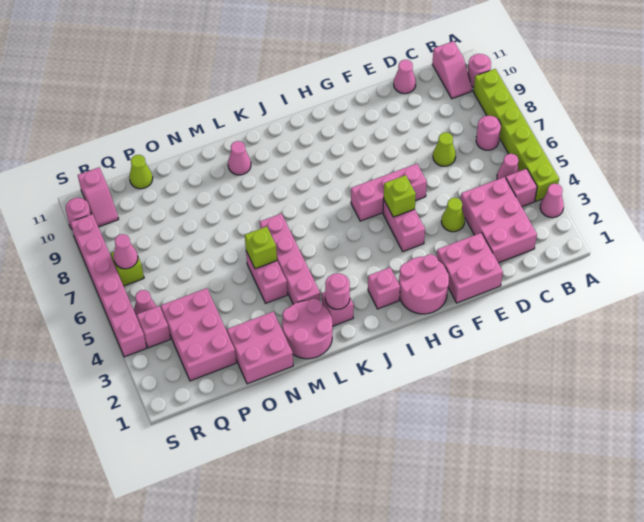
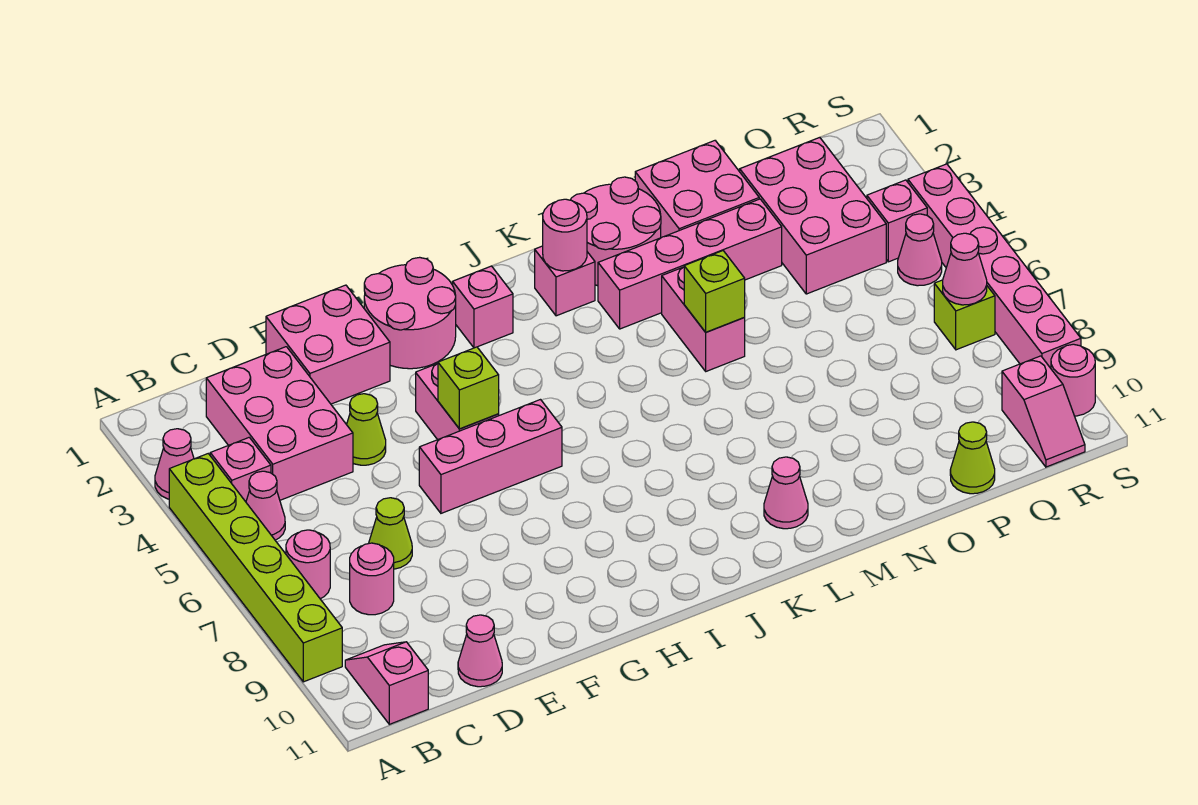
pink 1x1 round brick [468,54,491,87] -> pink 1x1 round brick moved to [350,543,394,615]
pink 1x4 brick [260,214,320,304] -> pink 1x4 brick turned to [598,199,782,329]
pink 1x2 slope [78,167,119,227] -> pink 1x2 slope turned to [1002,356,1085,467]

